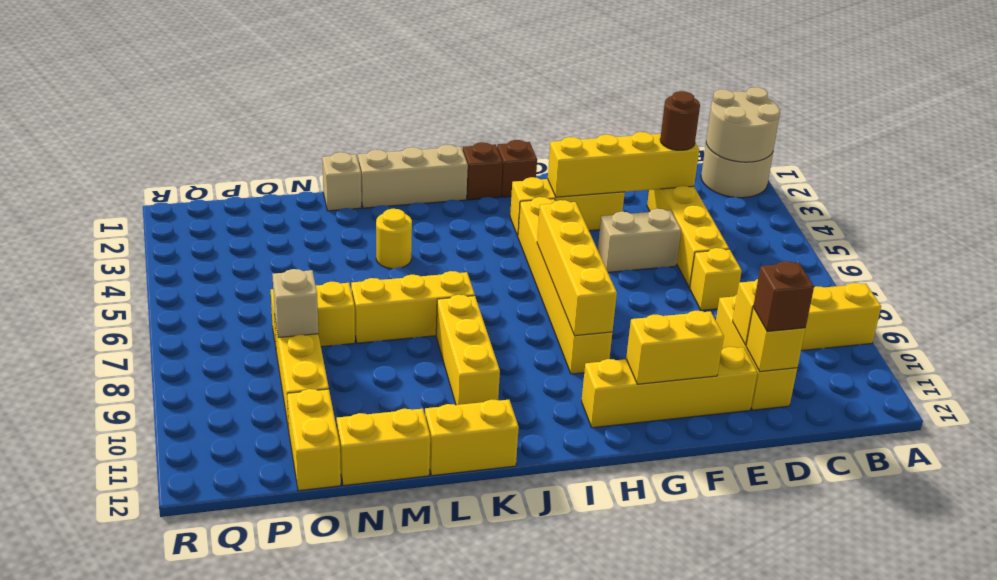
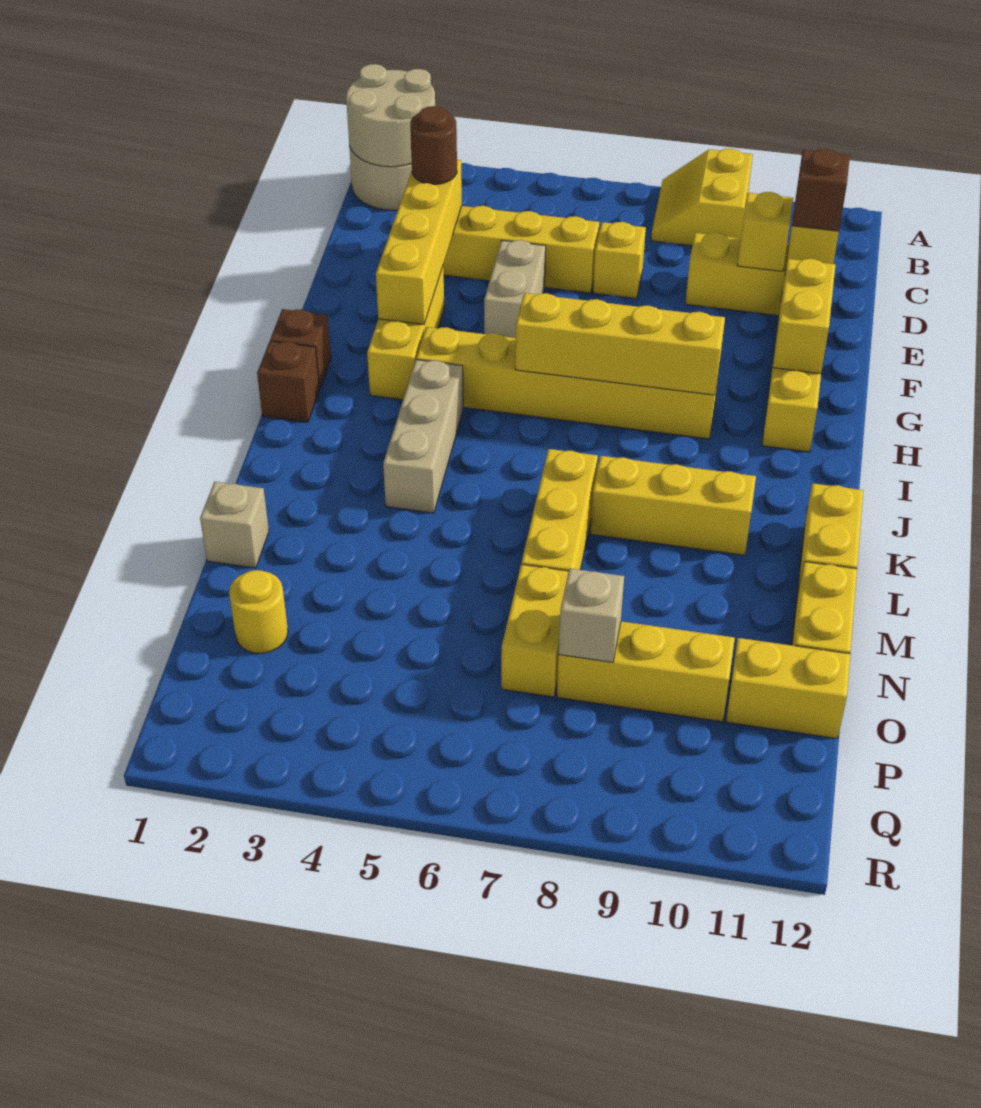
tan 1x3 brick [358,145,468,208] -> tan 1x3 brick moved to [383,360,463,513]
yellow 1x1 round brick [376,209,412,269] -> yellow 1x1 round brick moved to [229,570,288,653]

